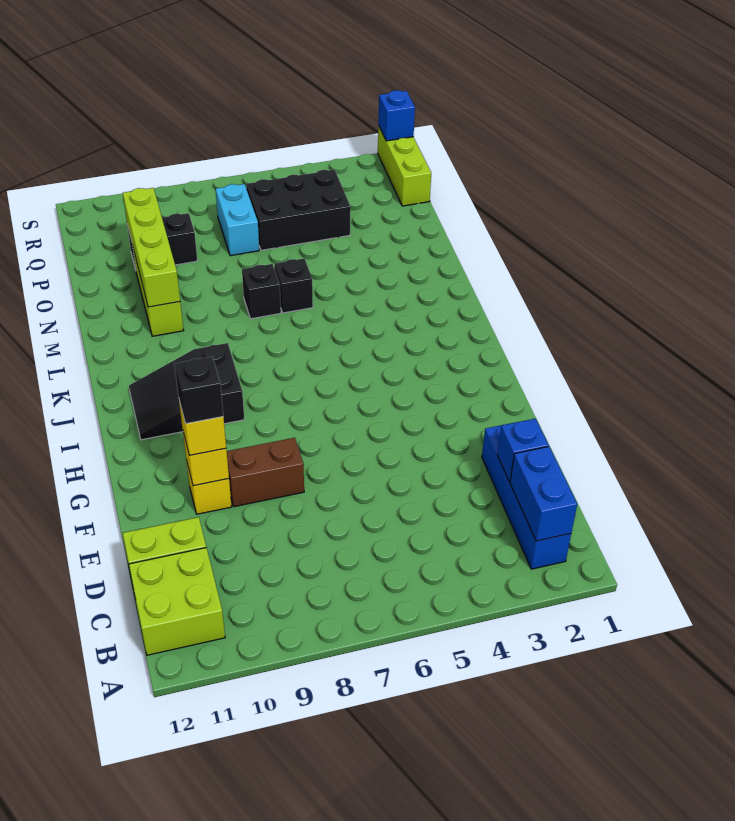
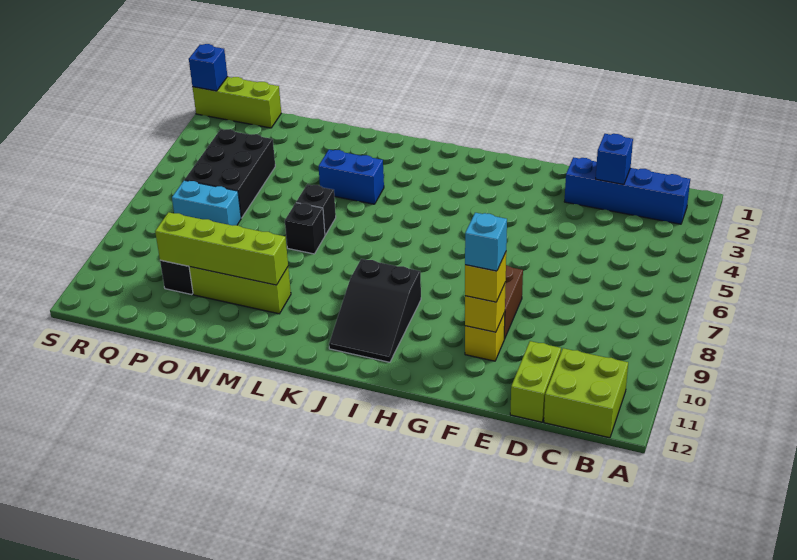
blue 1x2 brick [510,446,577,541] -> blue 1x2 brick moved to [319,150,384,204]
black 1x1 brick [175,357,223,424] -> cyan 1x1 brick [465,213,507,271]

